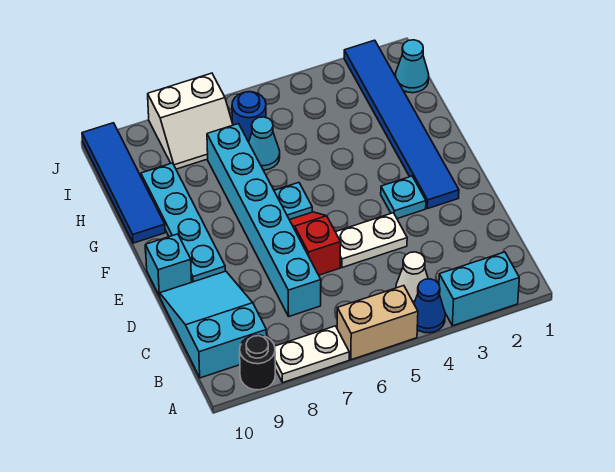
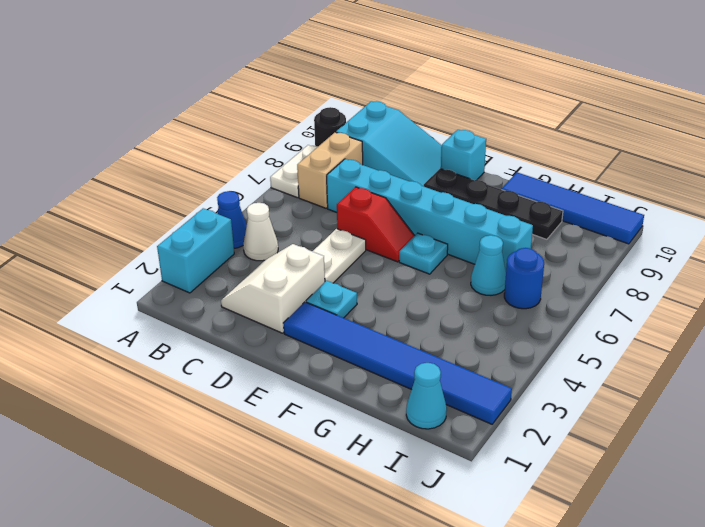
tan 1x2 brick [337,286,418,360] -> tan 1x2 brick moved to [297,132,363,208]
cyan 1x4 plate [141,163,225,282] -> black 1x4 plate [424,169,563,239]
white 2x2 slope [148,73,233,169] -> white 2x2 slope moved to [221,244,325,333]

